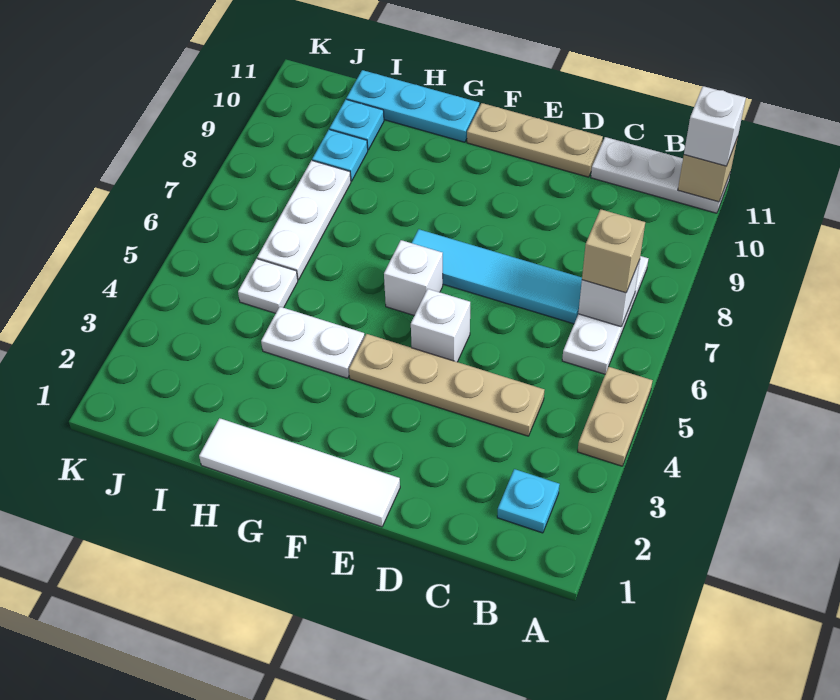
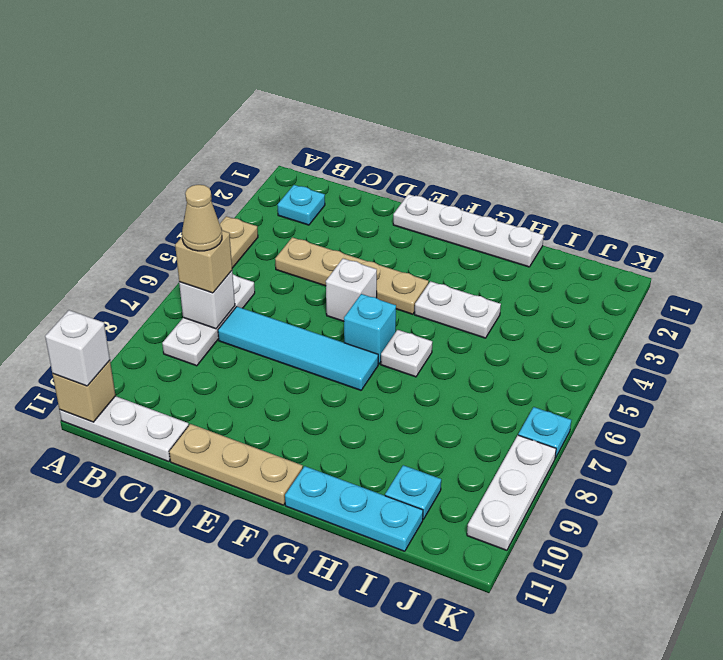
none -> tan 1x1 cone [182,185,222,251]
white 1x4 tile [199,418,400,527] -> white 1x4 plate [393,194,544,267]
white 1x1 brick [384,240,443,316] -> cyan 1x1 brick [344,294,396,364]
white 1x1 plate [238,259,298,313] -> white 1x1 plate moved to [381,330,432,377]
white 1x3 plate [257,160,351,280] -> white 1x3 plate moved to [467,435,556,550]
cyan 1x1 plate [312,130,368,181] -> cyan 1x1 plate moved to [518,407,571,458]

